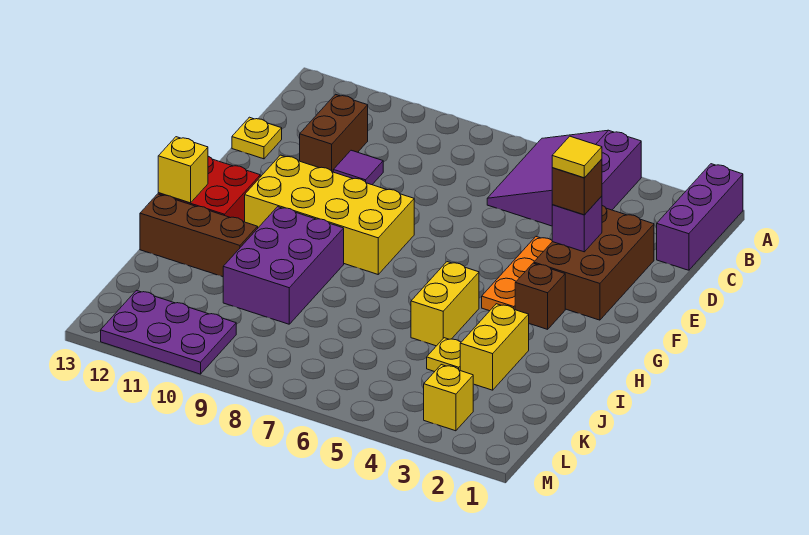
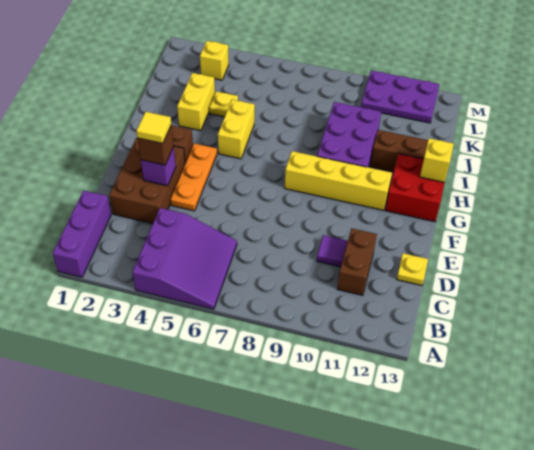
yellow 2x4 brick [245,155,414,274] -> yellow 1x4 brick [285,151,392,210]

